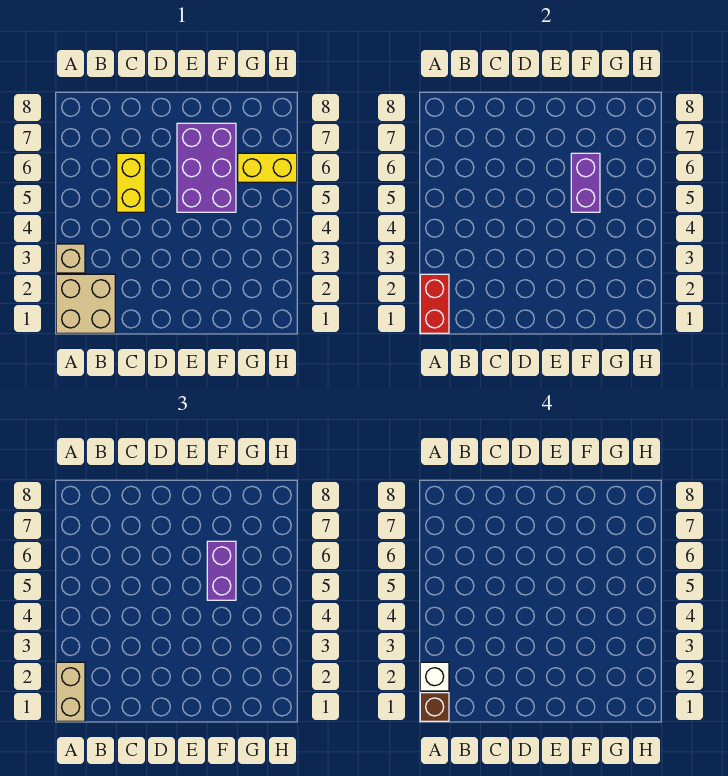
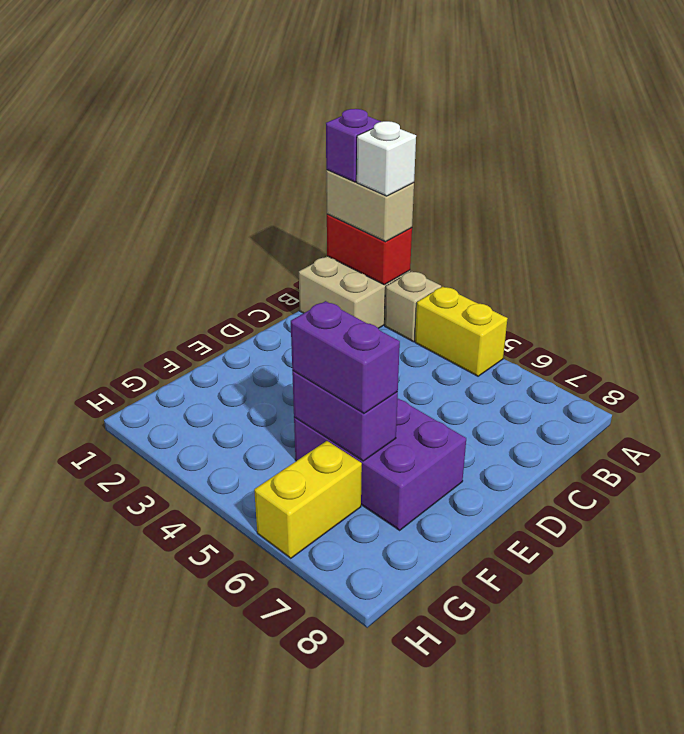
brown 1x1 brick [420,693,449,721] -> purple 1x1 brick [326,109,381,182]
yellow 1x2 brick [117,153,145,212] -> yellow 1x2 brick moved to [415,287,508,376]

